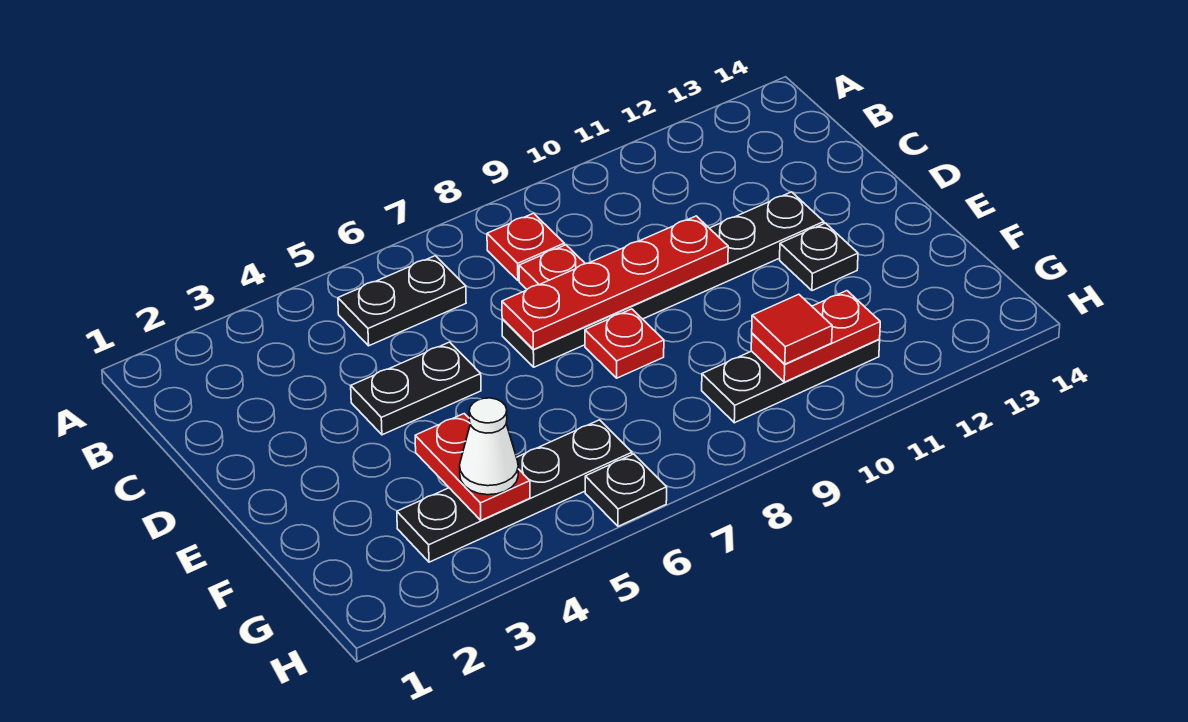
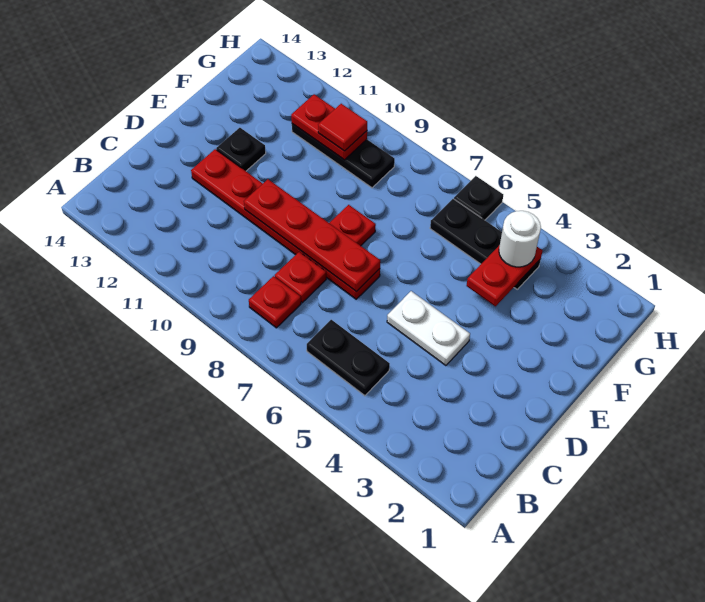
black 1x2 plate [351,342,481,435] -> white 1x2 plate [387,291,470,366]
black 1x6 plate [502,192,824,367] -> red 1x6 plate [191,149,380,299]
black 1x4 plate [397,420,632,562] -> black 1x3 plate [430,199,541,289]
white 1x1 cone [460,398,518,495] -> white 1x1 round brick [499,211,541,267]

